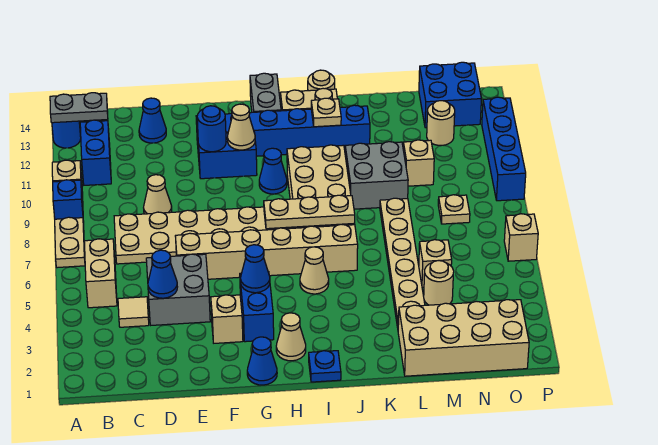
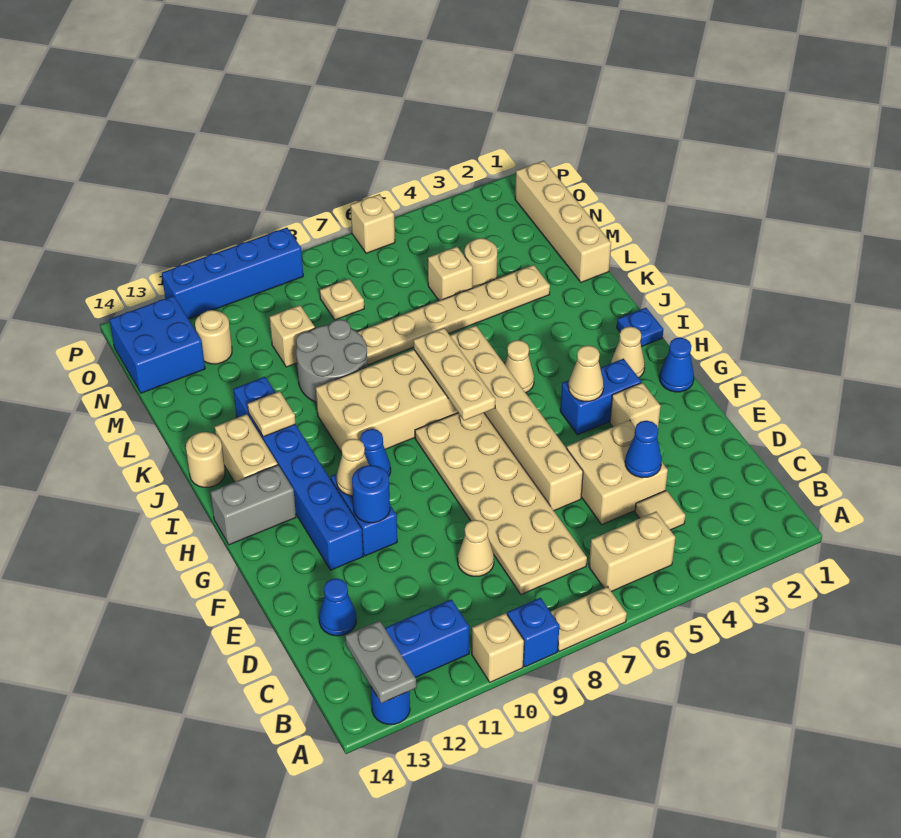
grey 2x2 brick [146,254,210,325] -> tan 2x2 brick [567,420,668,524]
blue 1x1 cone [241,245,270,293] -> tan 1x1 cone [569,345,604,401]
grey 2x2 brick [345,142,408,209] -> grey 2x2 round brick [296,320,368,403]
tan 2x4 brick [398,300,529,376] -> tan 1x4 brick [515,161,611,282]

